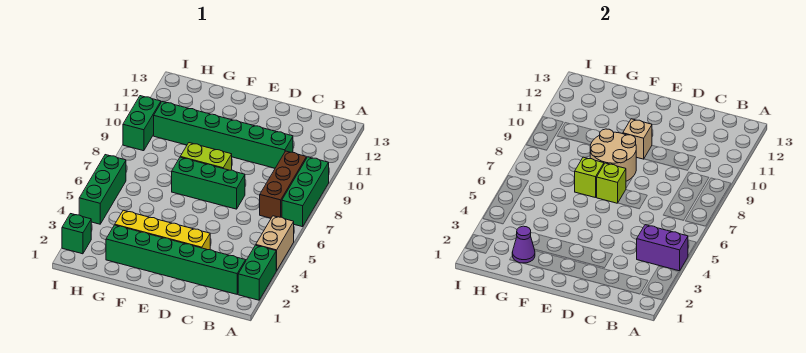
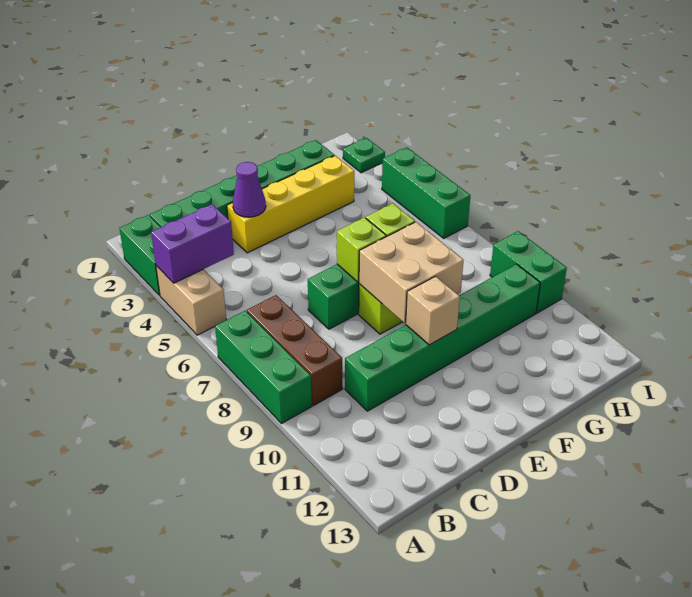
tan 2x2 round brick [590,129,636,181] -> tan 2x2 brick [359,222,463,323]
purple 1x1 cone [512,226,535,263] -> purple 1x1 cone moved to [233,162,266,217]
green 1x1 brick [62,214,91,254] -> green 1x1 plate [343,138,385,173]

